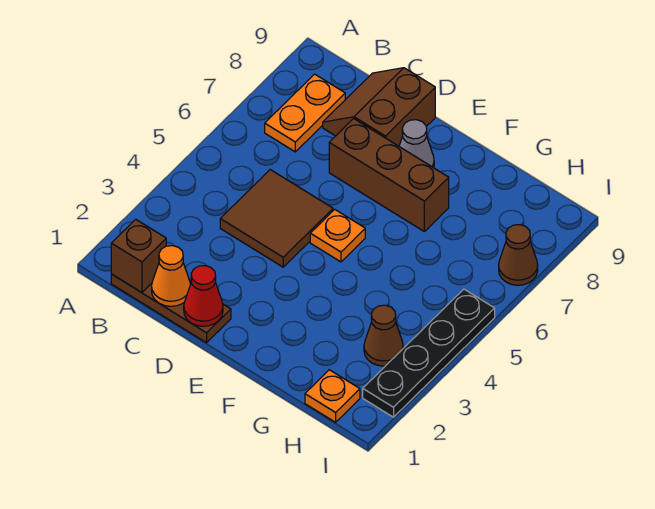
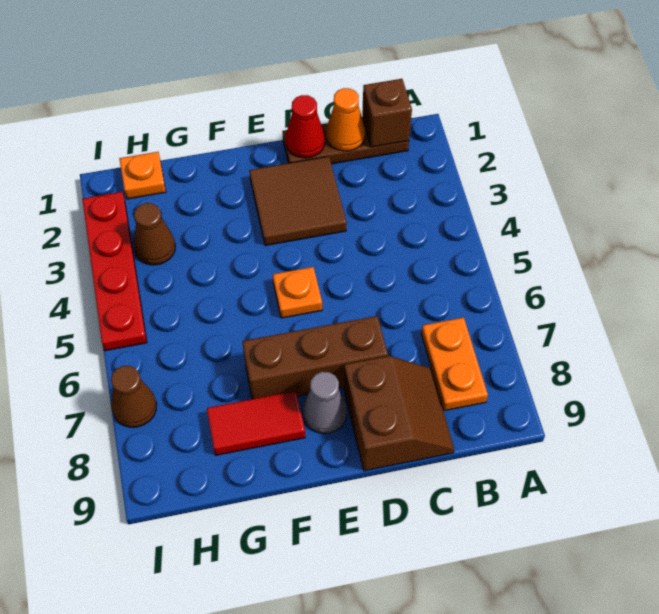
brown 2x2 tile [220,170,333,267] -> brown 2x2 tile moved to [249,156,347,246]
none -> red 1x2 tile [207,391,305,455]
black 1x4 plate [363,289,495,417] -> red 1x4 plate [82,192,147,351]

